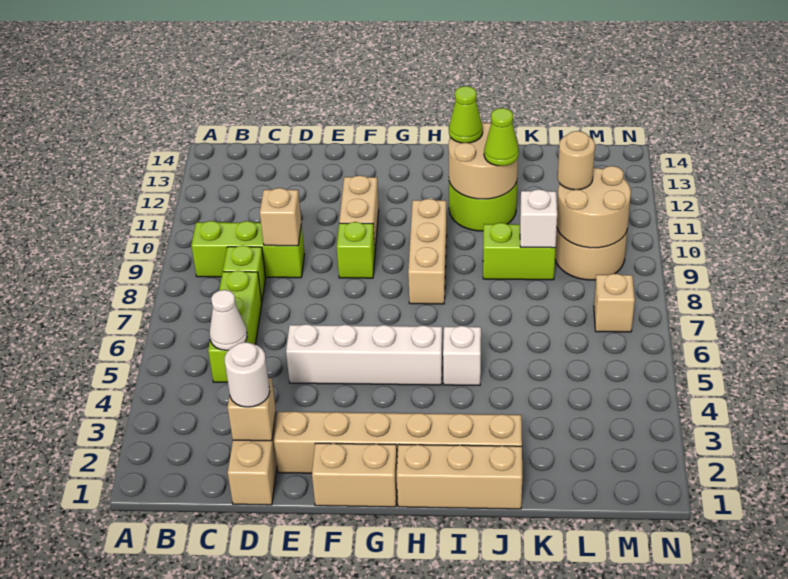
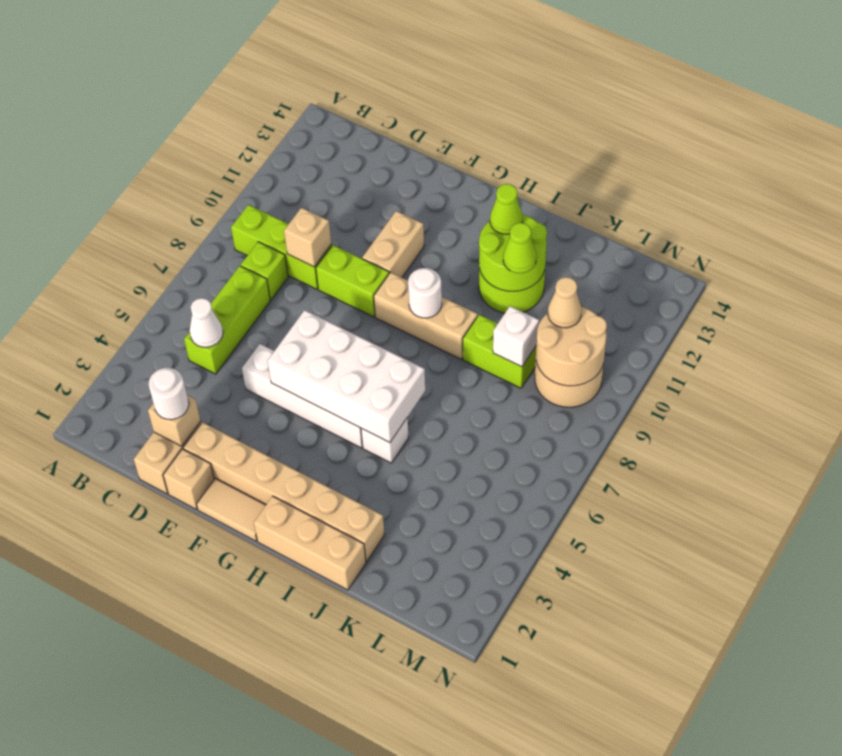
tan 1x2 brick [312,443,397,507] -> tan 1x2 tile [197,478,266,541]
none -> white 2x4 brick [268,310,425,443]
lime 1x1 brick [337,222,375,278] -> lime 1x2 brick [316,245,389,317]
tan 1x3 brick [408,199,447,304] -> tan 1x3 brick turned to [374,272,478,359]
none -> white 1x1 round brick [408,268,442,318]
tan 2x2 round brick [448,123,518,199] -> lime 2x2 round brick [479,214,547,291]
tan 1x1 round brick [558,131,595,190] -> tan 1x1 cone [548,277,582,328]
tan 1x1 brick [594,274,635,332] -> tan 1x1 brick moved to [163,449,214,509]

